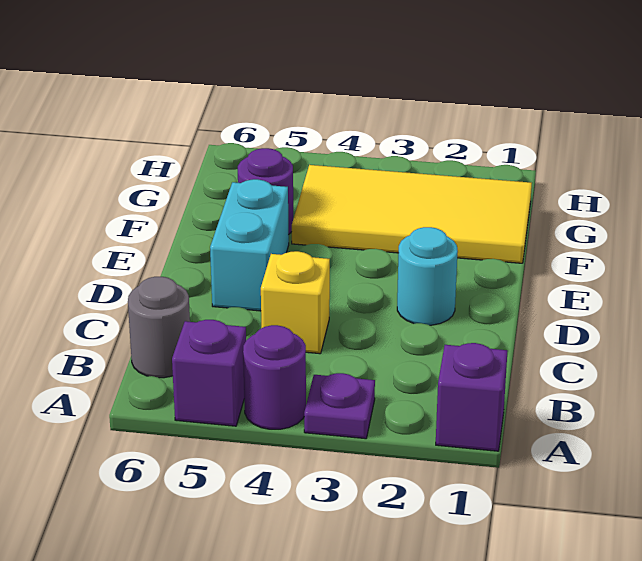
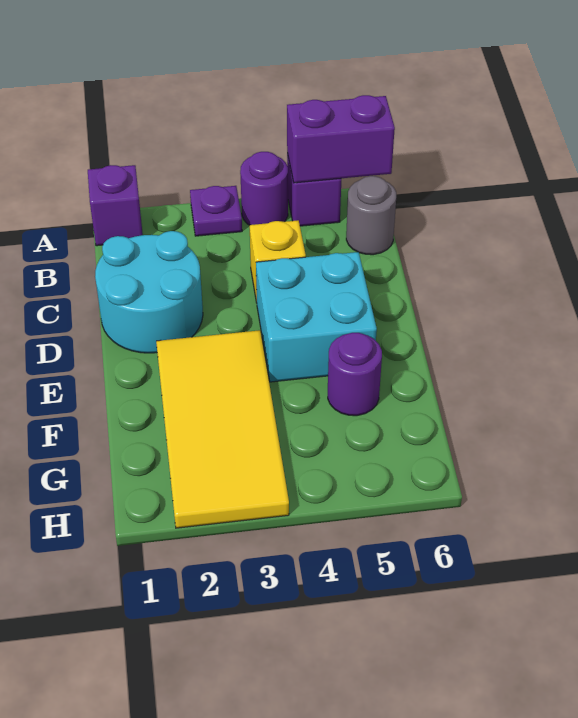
none -> purple 1x2 brick [287,95,395,183]
cyan 1x1 round brick [397,227,458,325] -> cyan 2x2 round brick [95,231,203,353]
cyan 1x2 brick [210,179,289,311] -> cyan 2x2 brick [256,252,377,382]
yellow 2x4 tile [292,165,532,263] -> yellow 2x4 tile turned to [156,330,289,528]

